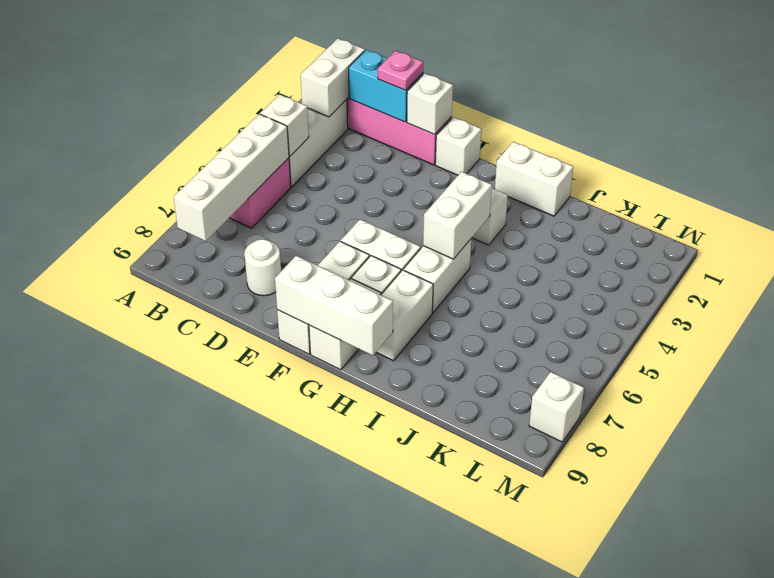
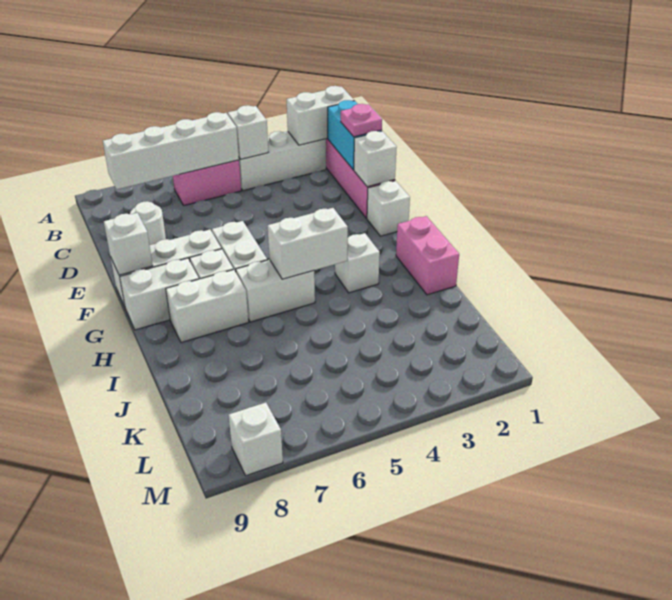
white 1x3 brick [275,256,393,355] -> white 1x1 brick [104,213,153,275]
white 1x2 brick [495,142,573,216] -> pink 1x2 brick [396,216,459,295]

